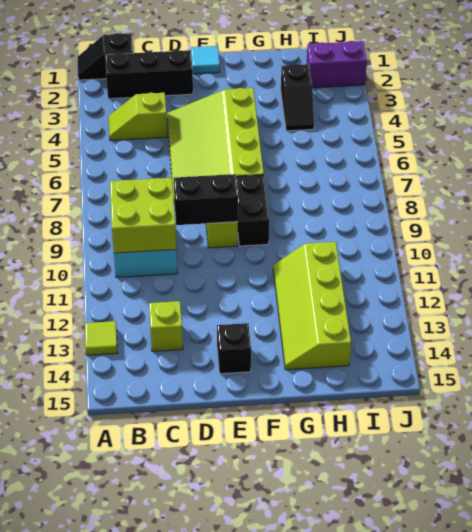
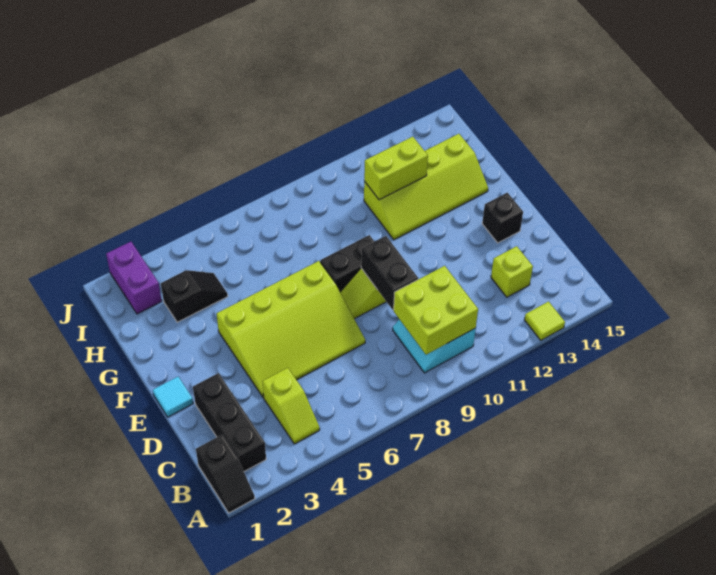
none -> lime 1x2 brick [364,137,428,200]

